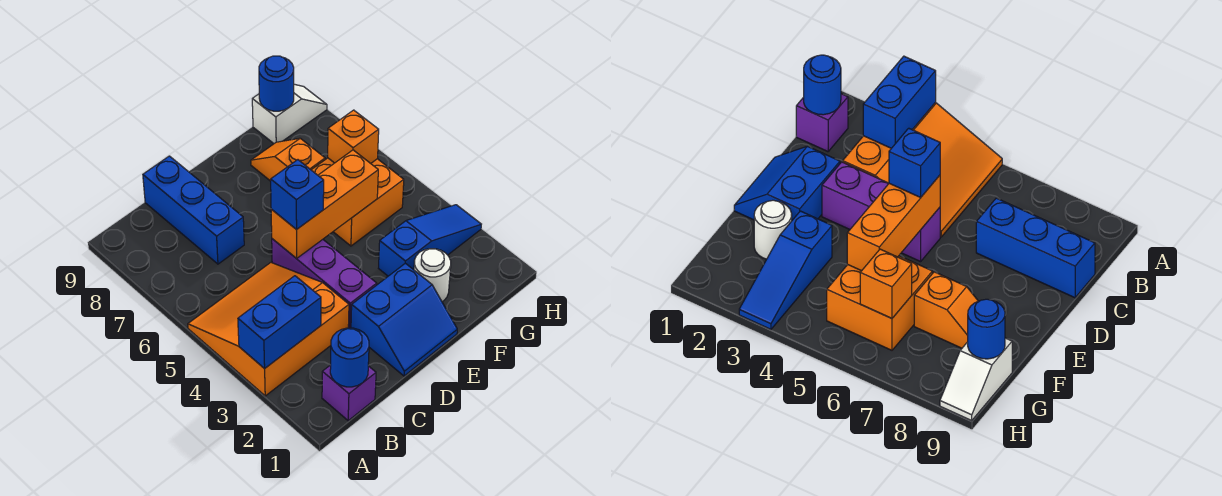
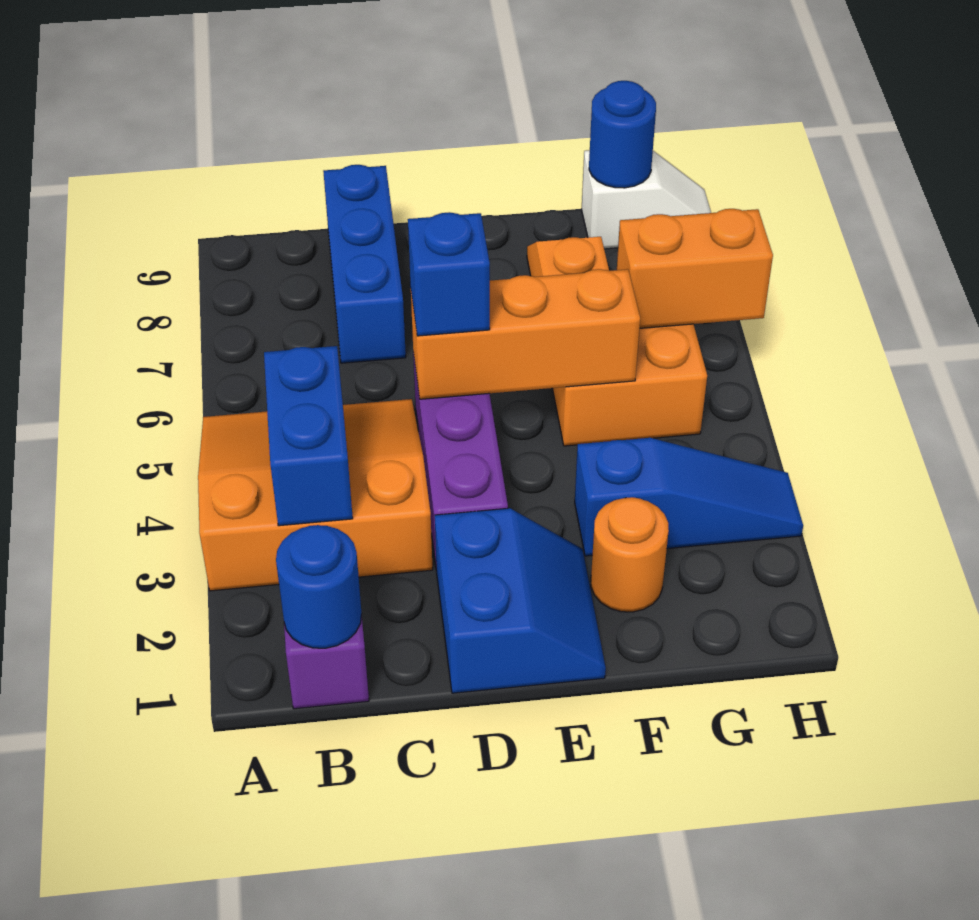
blue 1x2 brick [238,276,321,369] -> blue 1x2 brick turned to [264,346,353,526]
blue 2x2 slope [351,263,457,376] -> blue 2x2 slope turned to [435,508,606,693]
white 1x1 round brick [414,249,451,302] -> orange 1x1 round brick [591,497,669,612]
orange 1x1 brick [328,110,379,163] -> orange 1x2 brick [617,209,773,328]

